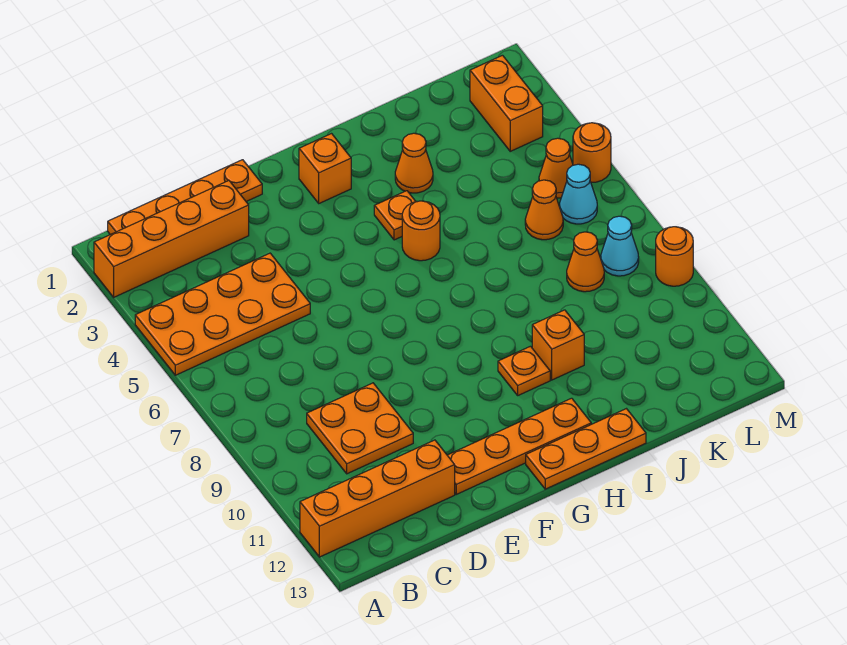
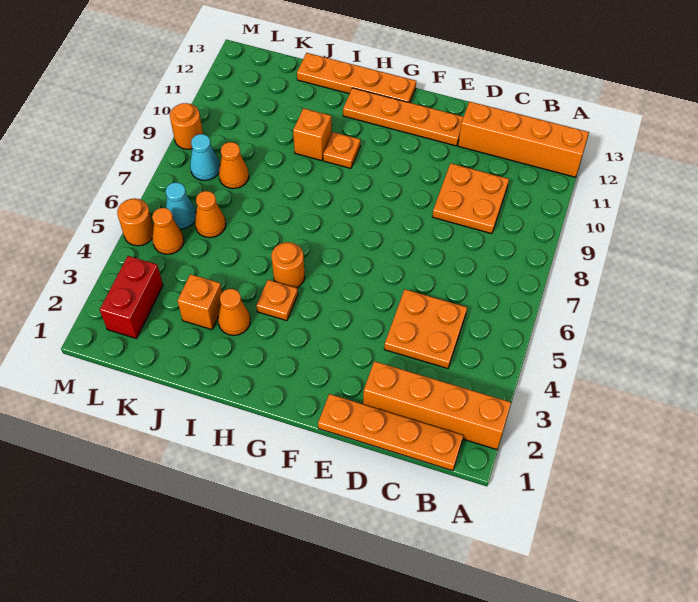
orange 2x4 plate [135,253,310,375] -> orange 2x2 plate [384,289,467,369]
orange 1x1 brick [299,134,351,203] -> orange 1x1 brick moved to [178,274,222,330]
orange 1x3 plate [526,409,646,489] -> orange 1x4 plate [297,53,416,103]
orange 1x2 brick [470,55,543,151] -> red 1x2 brick [100,256,163,338]

